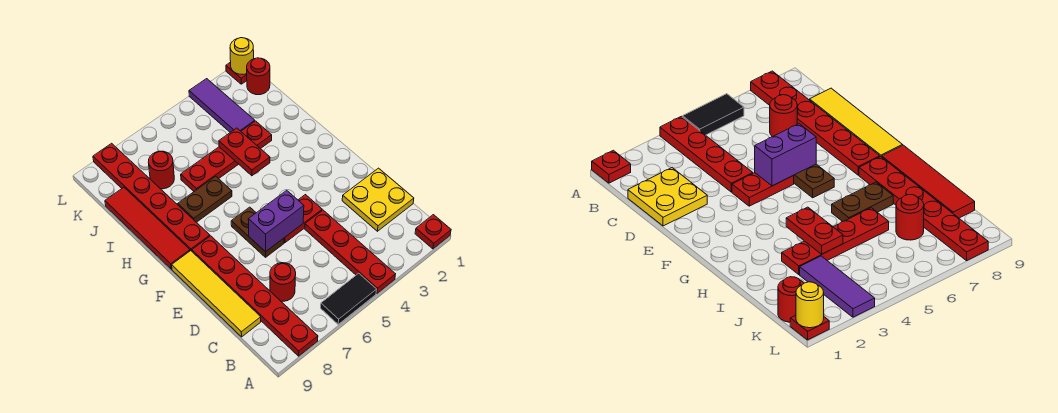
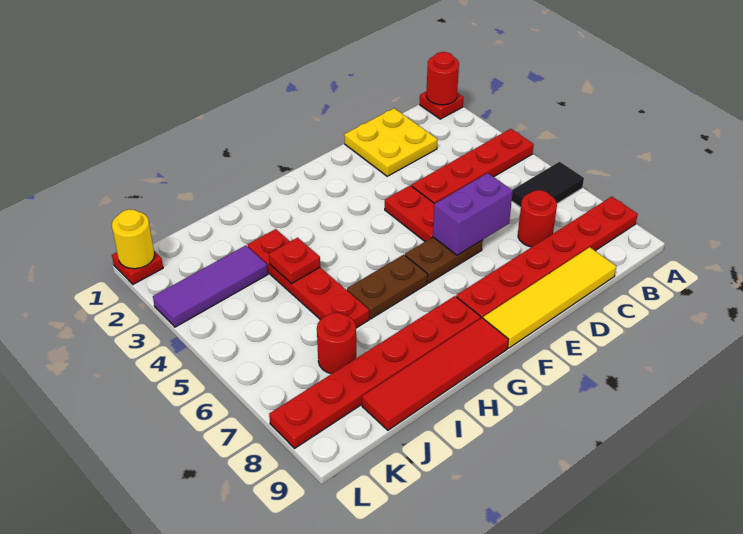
black 1x2 tile [321,273,377,324] -> black 1x2 tile turned to [512,162,584,207]
purple 1x2 brick [248,190,304,252] -> purple 1x2 brick turned to [433,173,513,255]
red 1x2 plate [219,128,270,176] -> red 1x1 plate [269,238,320,284]
brown 1x2 plate [178,176,232,222] -> brown 1x2 plate turned to [347,255,428,319]
red 1x1 round brick [247,58,270,95] -> red 1x1 round brick moved to [426,52,459,105]

